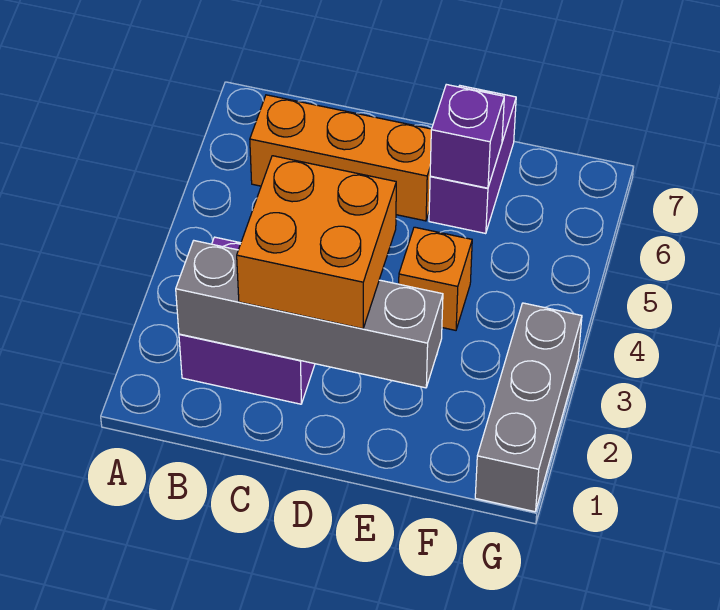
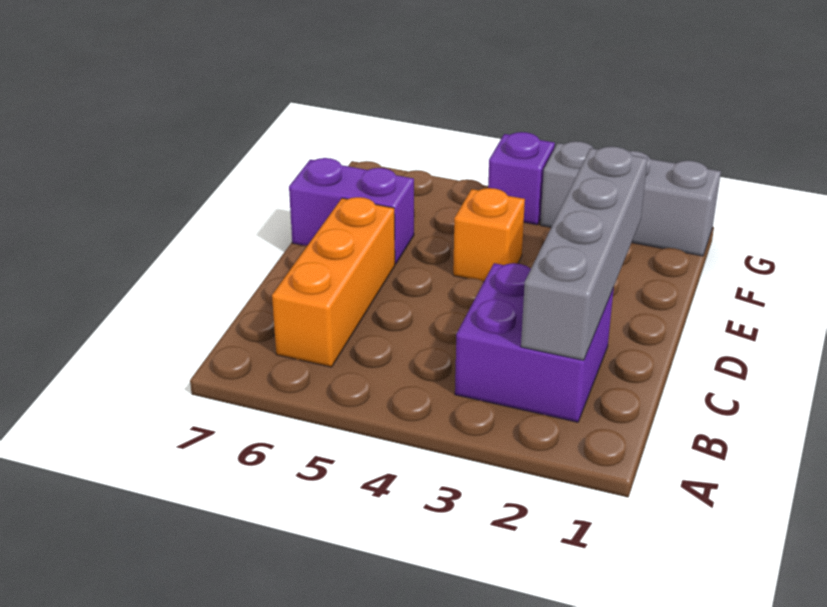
orange 2x2 brick [237,156,396,329] -> none
purple 1x1 brick [430,84,504,188] -> purple 1x1 brick moved to [488,132,555,225]

